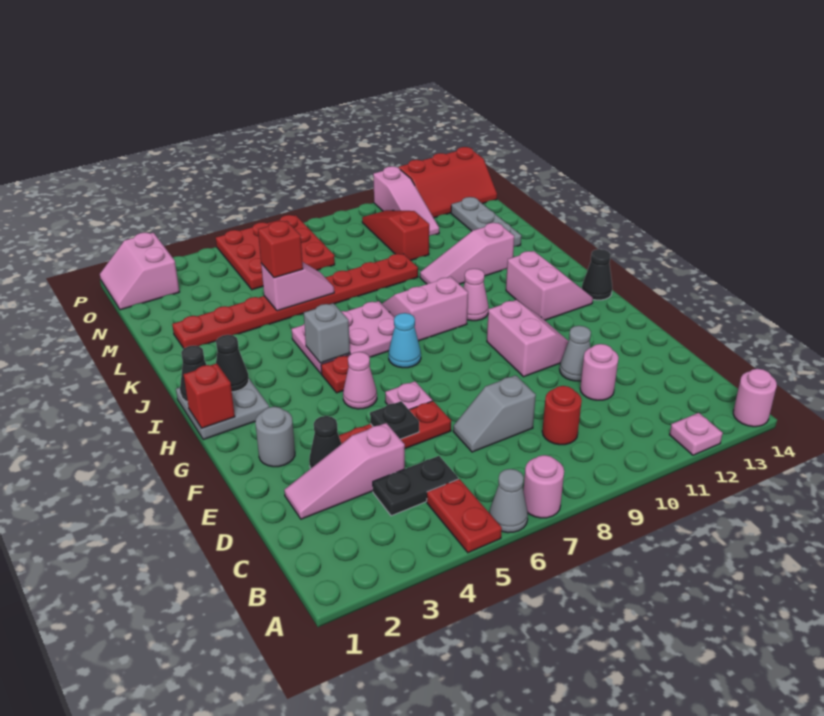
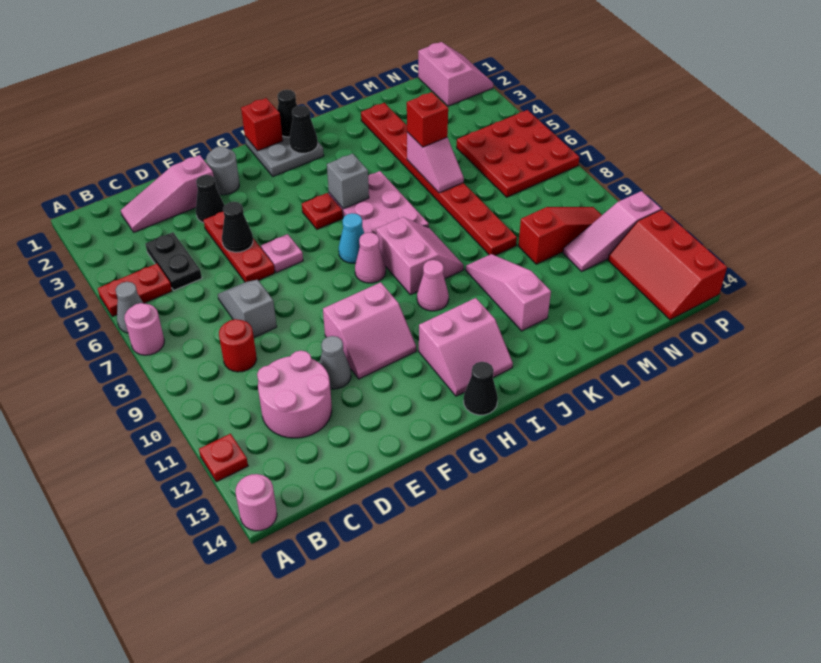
pink 1x1 plate [670,413,723,455] -> red 1x1 plate [199,434,248,482]
pink 1x3 slope [284,423,405,519] -> pink 1x3 slope turned to [121,155,214,232]
pink 1x1 round brick [580,344,619,400] -> pink 2x2 round brick [257,351,332,438]
black 1x1 plate [370,401,419,439] -> black 1x1 cone [222,202,253,252]
pink 1x1 cone [343,352,377,409] -> pink 1x1 cone moved to [355,233,386,283]
grey 1x3 plate [451,197,521,247] -> none
pink 2x2 slope [100,232,179,310] -> pink 2x2 slope turned to [418,42,493,106]

